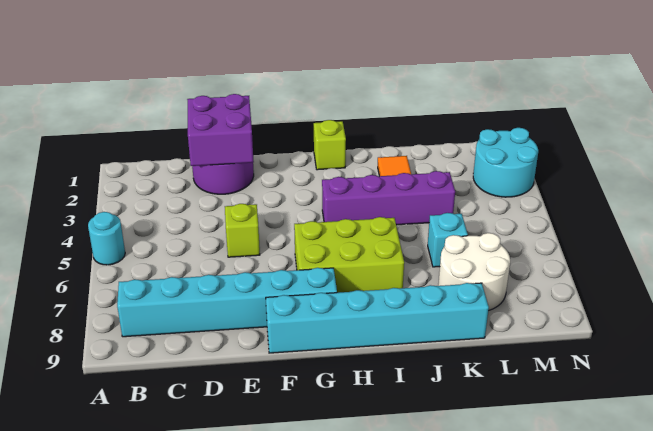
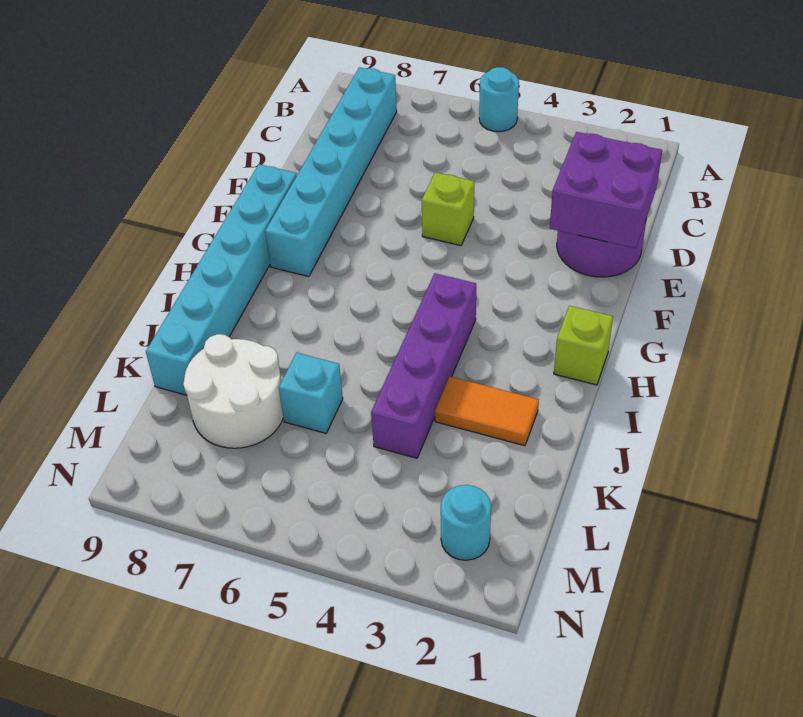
lime 2x3 brick [294,217,404,293] -> none
cyan 2x2 round brick [473,128,538,197] -> cyan 1x1 round brick [441,485,491,560]

